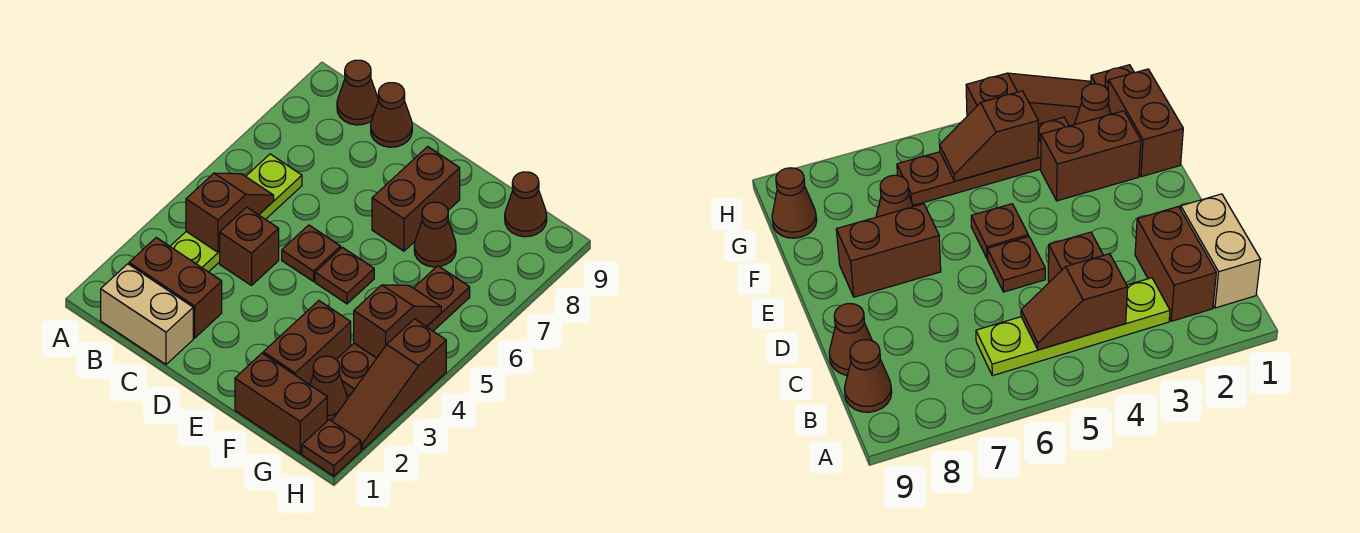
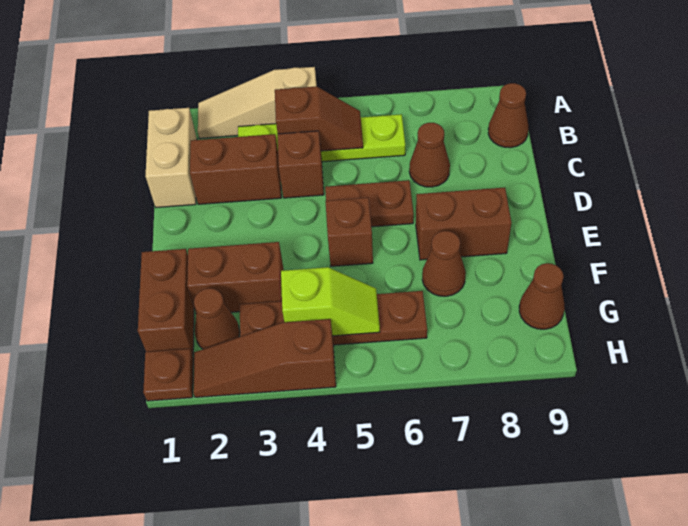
none -> tan 1x3 slope [198,67,317,138]
brown 1x2 brick [129,238,222,338] -> brown 1x2 brick turned to [190,134,281,204]
brown 1x1 cone [371,83,412,147] -> brown 1x1 cone moved to [409,123,450,187]
brown 1x1 plate [282,225,341,281] -> brown 1x2 plate [325,180,414,227]
brown 1x1 plate [315,247,374,304] -> brown 1x1 brick [325,198,373,266]
brown 1x2 slope [354,285,441,358] -> lime 1x2 slope [281,267,380,336]

